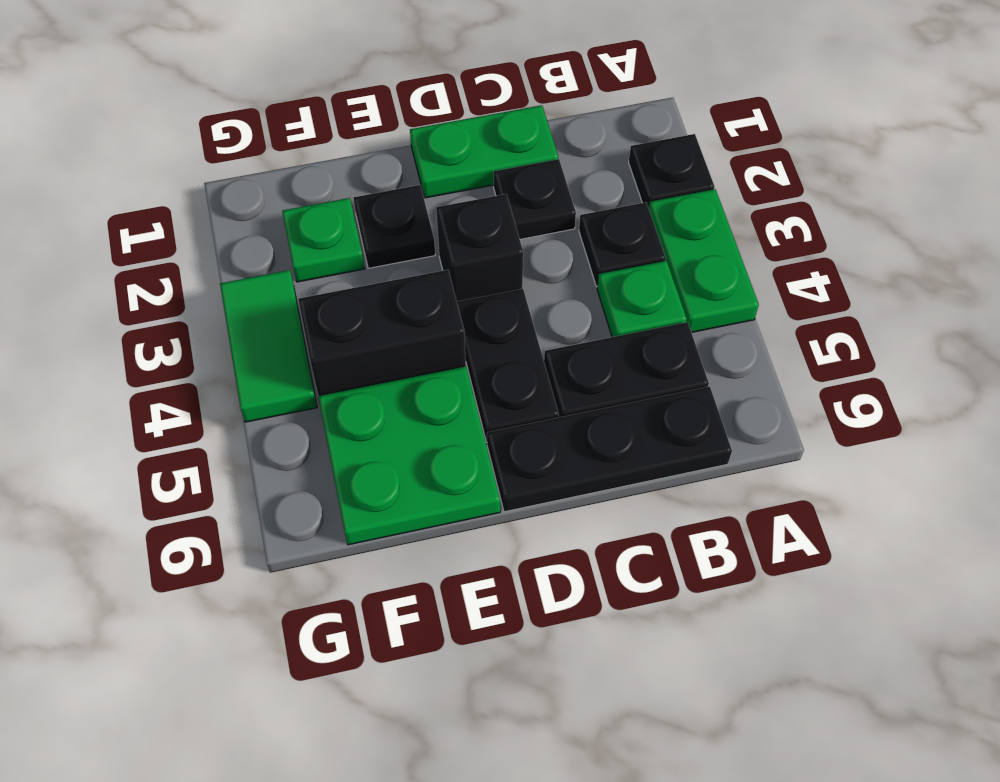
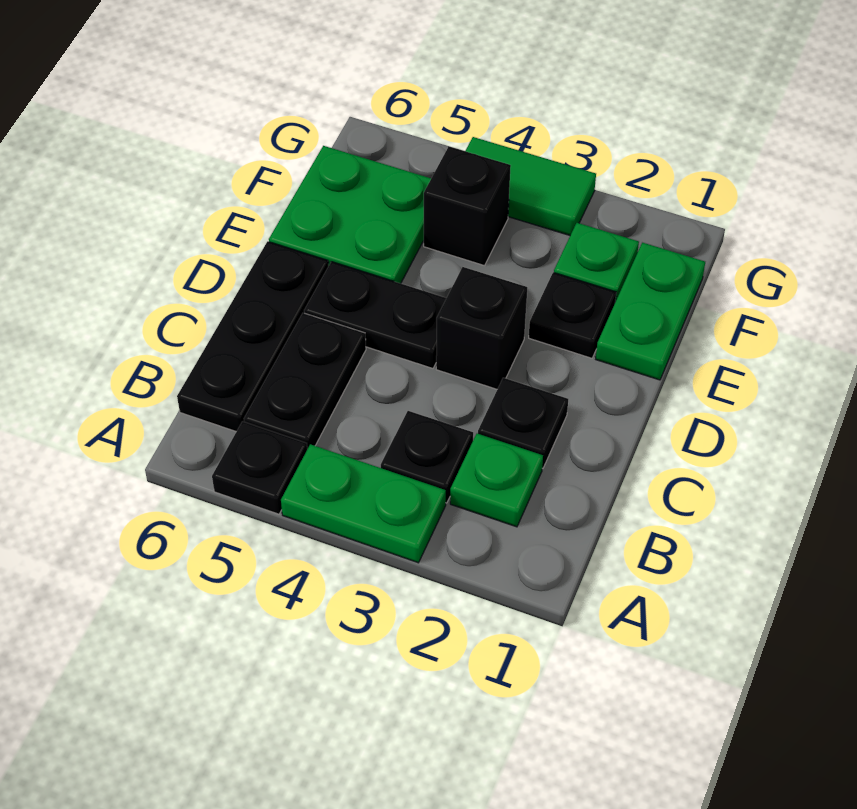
black 1x1 plate [629,134,715,208] -> black 1x1 plate moved to [212,421,307,514]
green 1x1 plate [597,261,687,337] -> green 1x1 plate moved to [450,433,543,527]
green 1x2 plate [410,105,558,198] -> green 1x2 plate moved to [596,243,705,380]
black 1x2 brick [298,270,466,396] -> black 1x1 brick [424,147,511,266]

